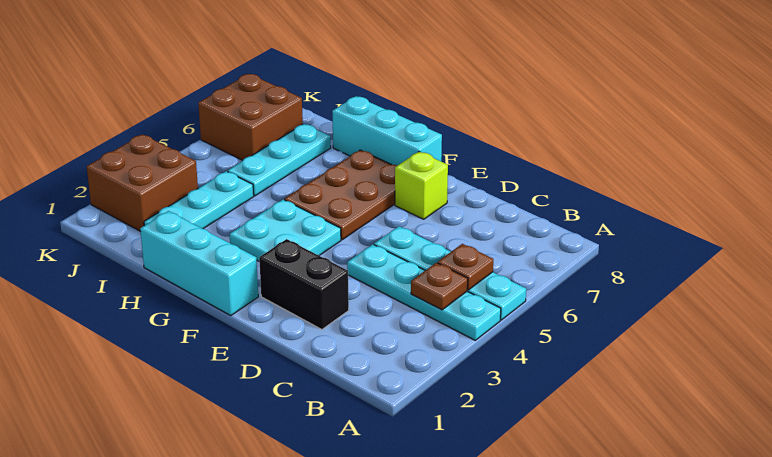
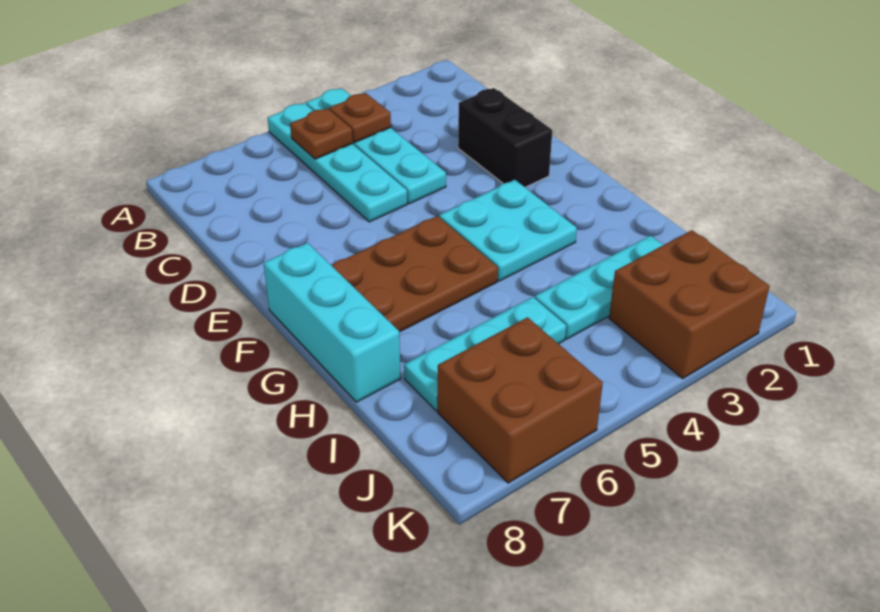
lime 1x1 brick [395,152,448,219] -> none
cyan 1x3 brick [140,211,258,315] -> none

